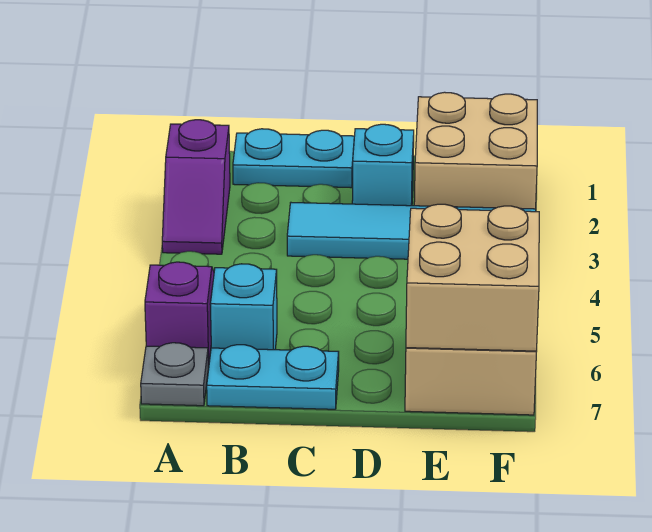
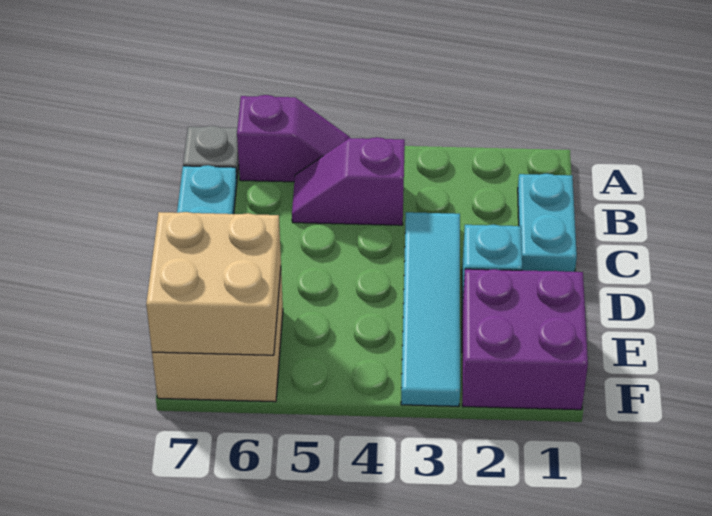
purple 1x2 slope [162,120,230,254] -> purple 1x2 slope moved to [292,137,405,225]
cyan 1x1 brick [210,264,277,350] -> none
tan 2x2 brick [414,92,537,209] -> purple 2x2 brick [462,269,588,410]

